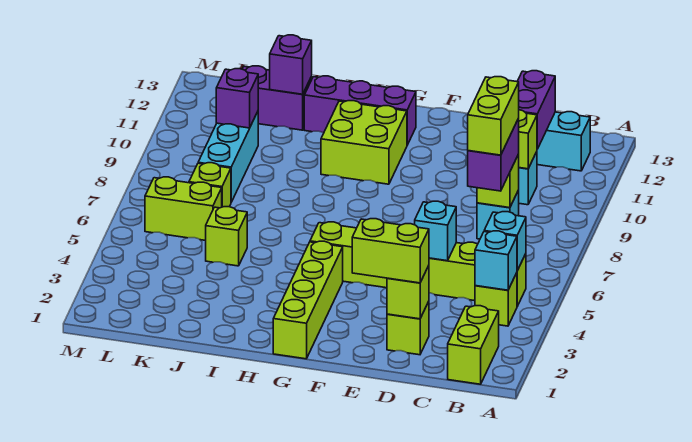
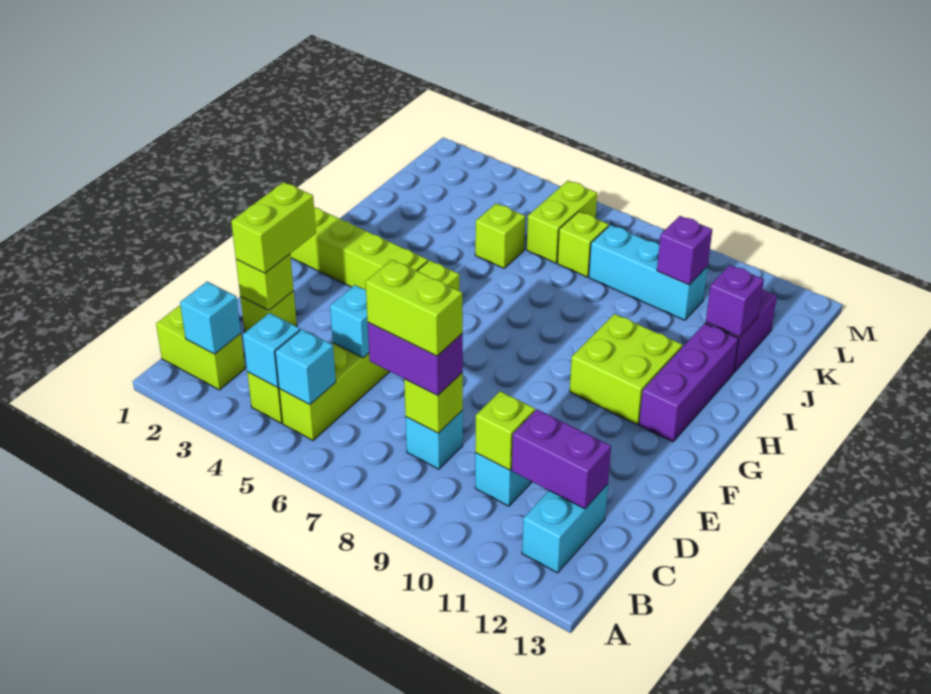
none -> cyan 1x1 brick [180,282,241,354]

